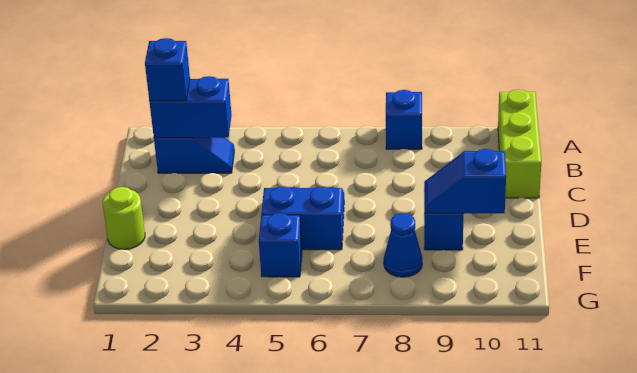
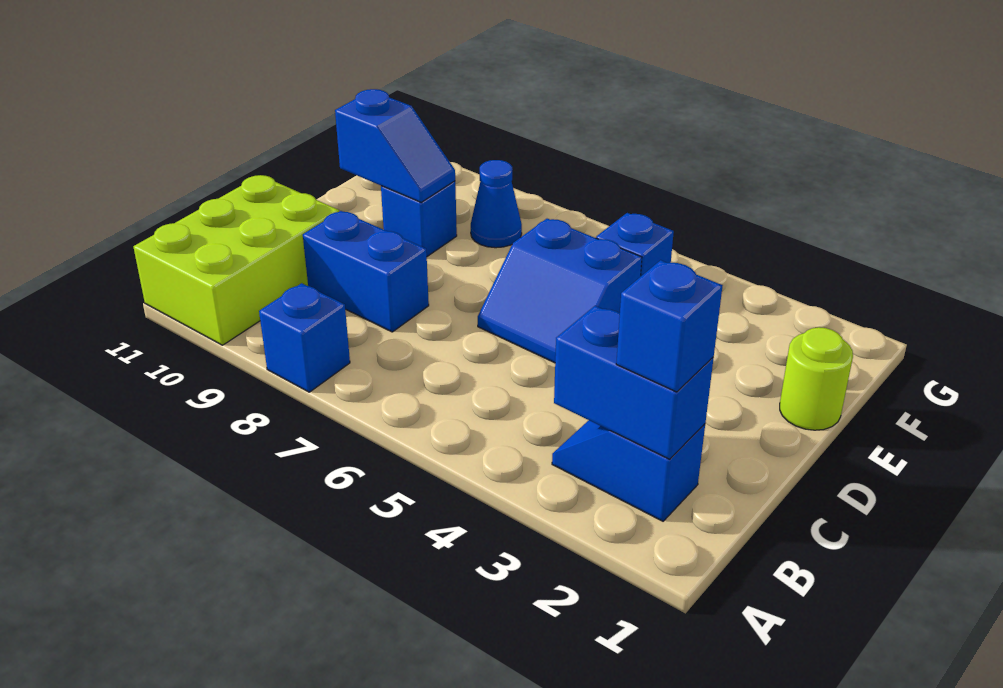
lime 1x3 brick [498,89,541,198] -> lime 2x3 brick [134,175,339,345]
none -> blue 1x2 brick [303,211,429,332]

